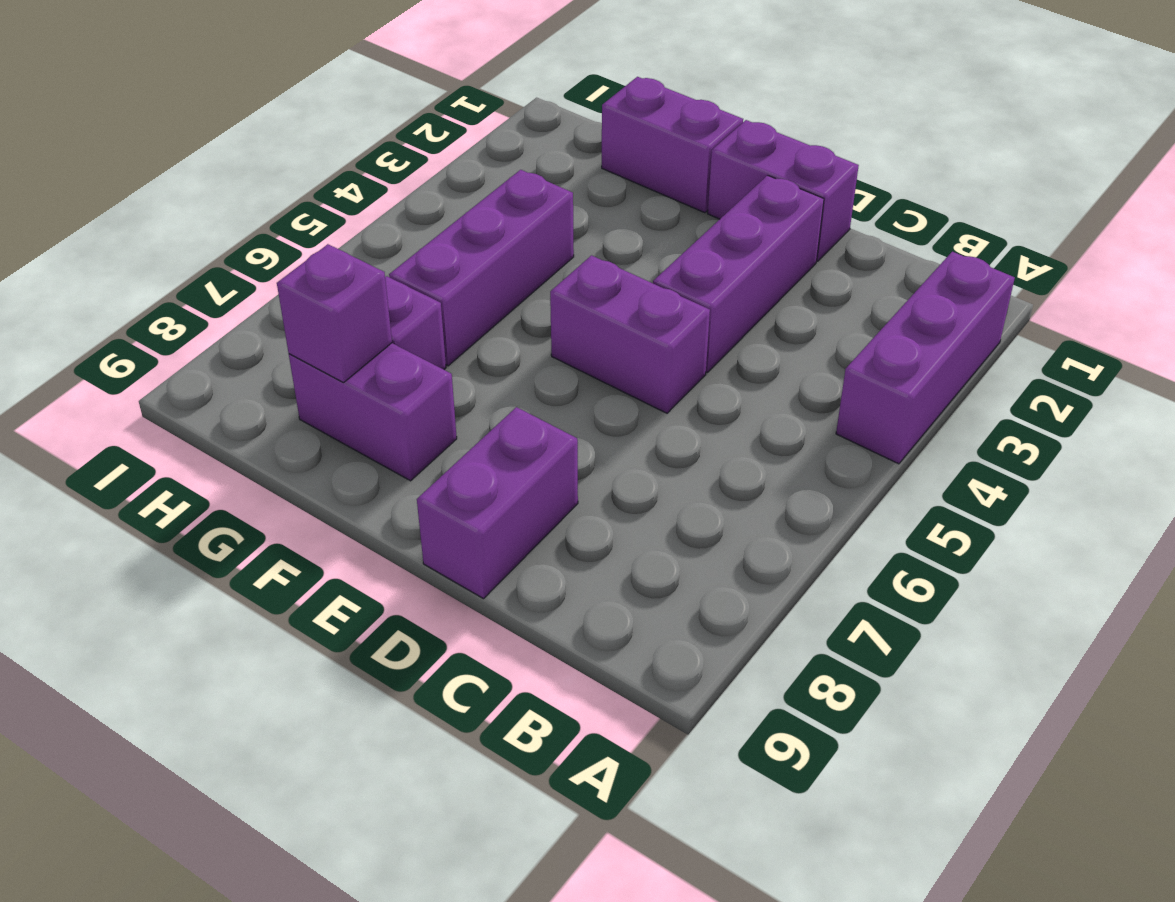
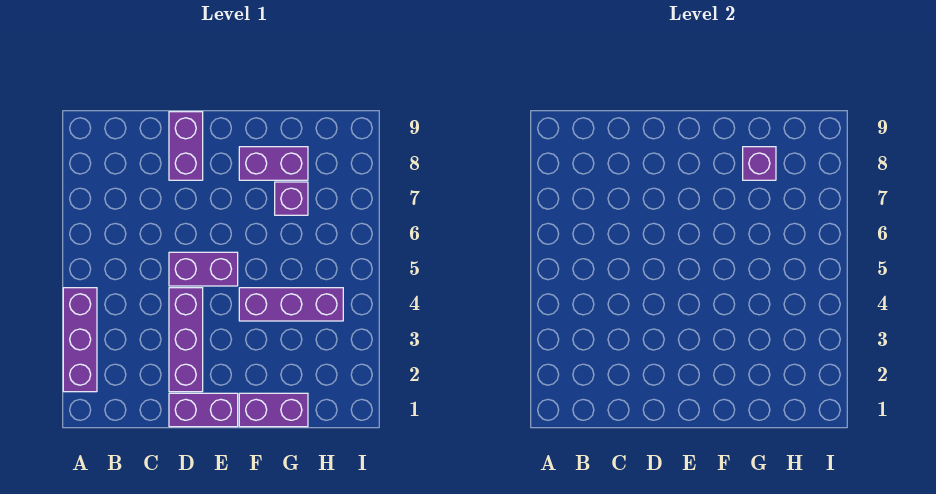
purple 1x3 brick [389,170,574,366] -> purple 1x3 brick turned to [239,288,343,321]

